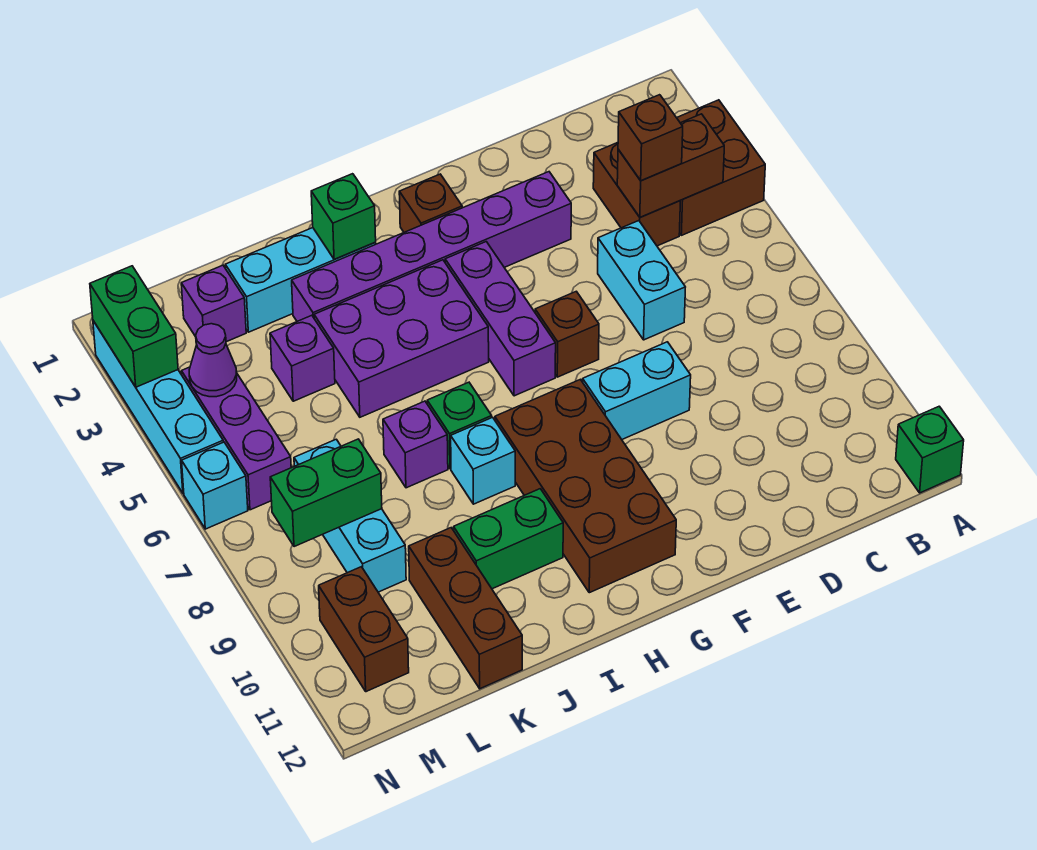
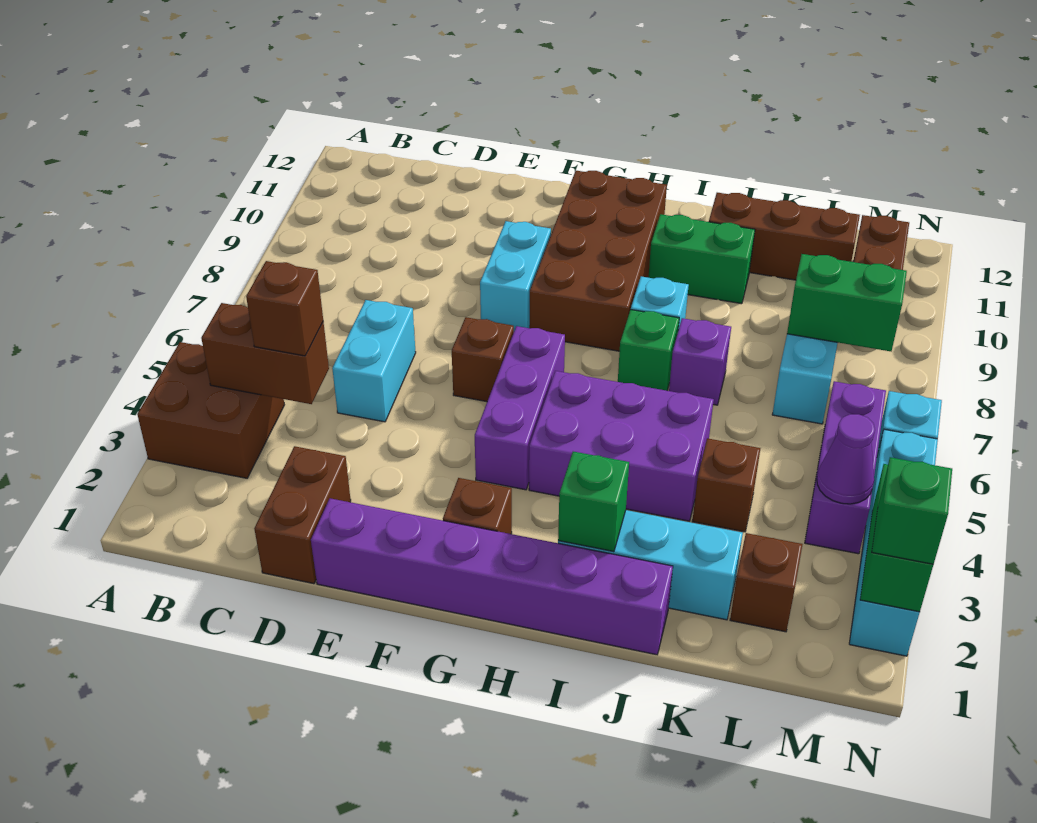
green 1x1 brick [896,406,964,493] -> green 1x1 brick moved to [872,457,952,564]
brown 1x2 brick [593,143,680,246] -> brown 1x2 brick moved to [254,446,351,584]
purple 1x6 brick [292,172,571,321] -> purple 1x6 brick moved to [311,498,673,655]
cyan 1x2 brick [583,342,691,439] -> cyan 1x2 brick turned to [480,221,551,331]
purple 1x1 brick [270,315,335,401] -> brown 1x1 brick [692,438,760,532]
brown 1x3 brick [409,528,522,689] -> brown 1x3 brick turned to [709,193,860,280]
purple 1x1 brick [181,265,246,342] -> brown 1x1 brick [730,533,803,632]

